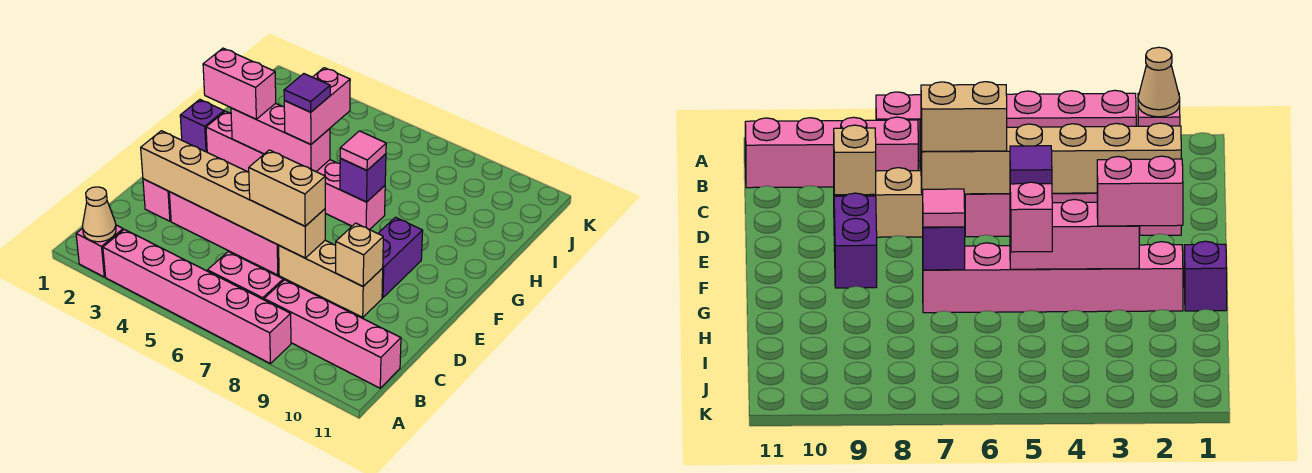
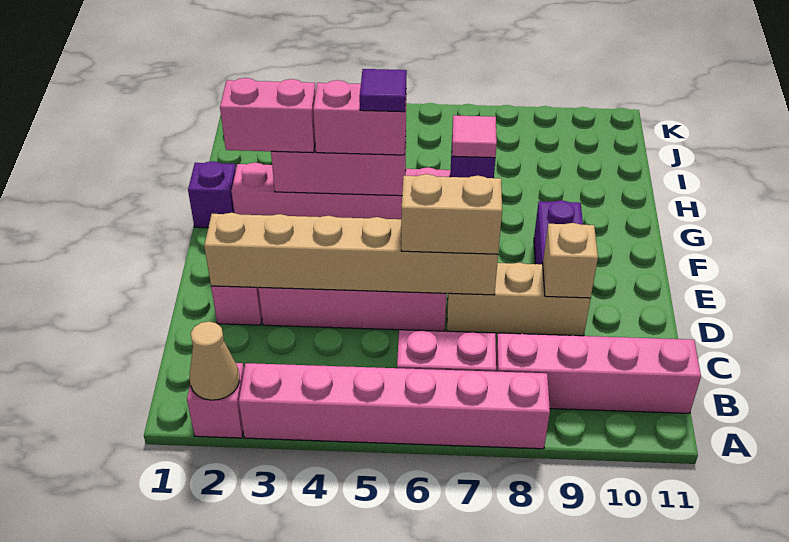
pink 1x2 brick [284,68,350,145] -> pink 1x2 brick turned to [313,80,406,155]

